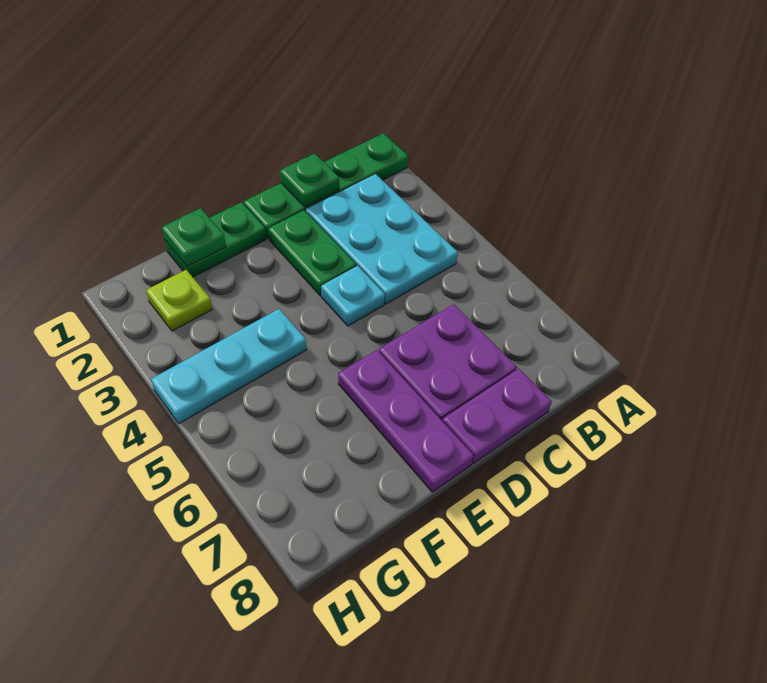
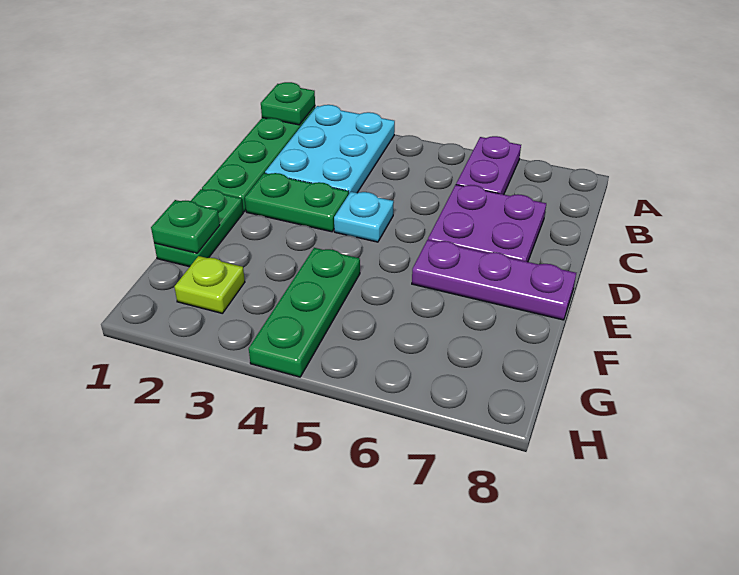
cyan 2x3 plate [306,174,458,304] -> cyan 2x3 plate turned to [265,105,395,193]
green 1x1 plate [280,154,339,207] -> green 1x1 plate moved to [261,82,315,125]
purple 1x2 plate [443,369,552,464] -> purple 1x2 plate moved to [456,136,521,194]
cyan 1x3 plate [151,309,306,423] -> green 1x3 plate [249,248,360,377]

